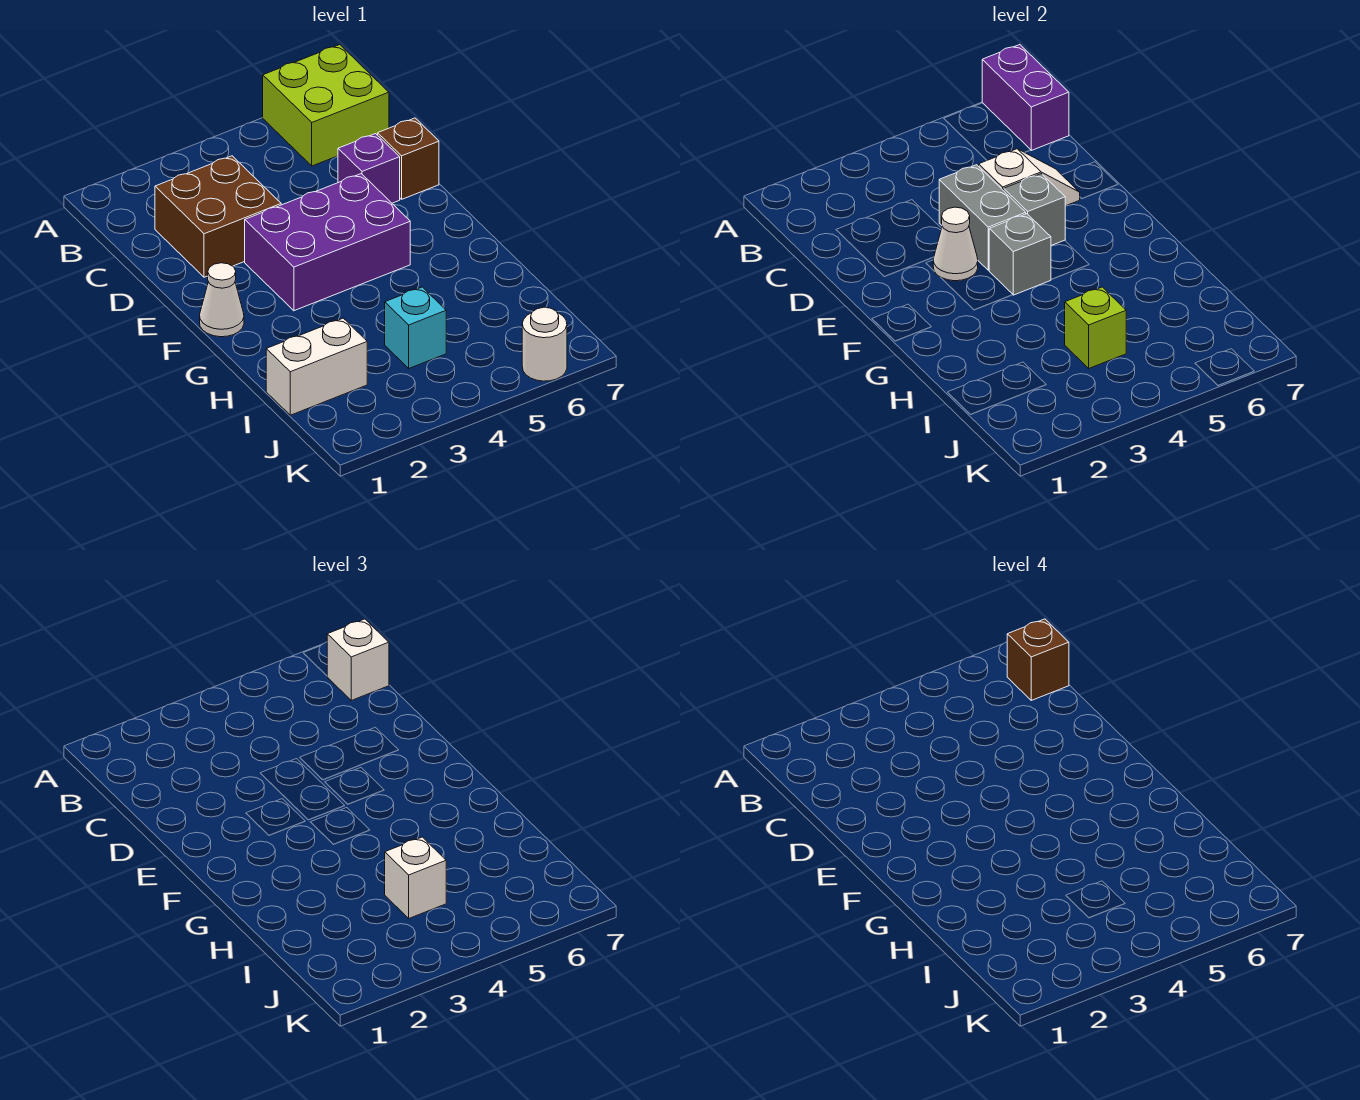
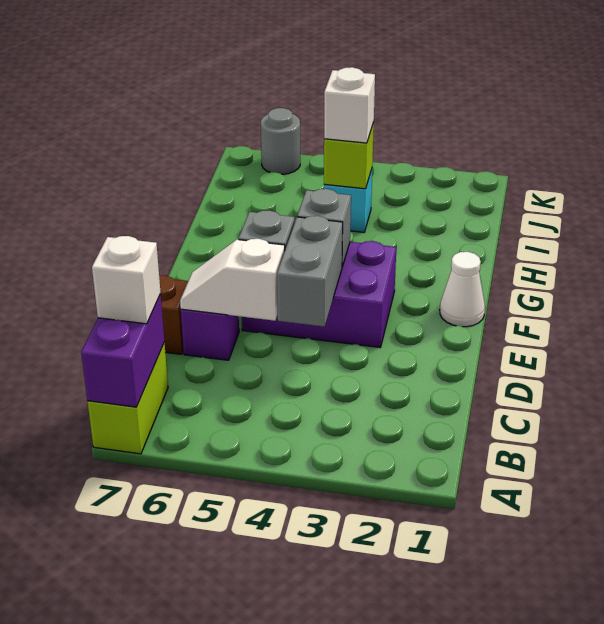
lime 2x2 brick [263,45,389,166] -> lime 1x2 brick [88,342,168,454]
brown 1x1 brick [1007,619,1069,700] -> none
brown 2x2 brick [155,156,281,277] -> none
white 1x1 cone [933,207,978,281] -> none
white 1x2 brick [266,318,367,415] -> none
white 1x1 round brick [522,307,567,381] -> grey 1x1 round brick [261,108,300,174]

